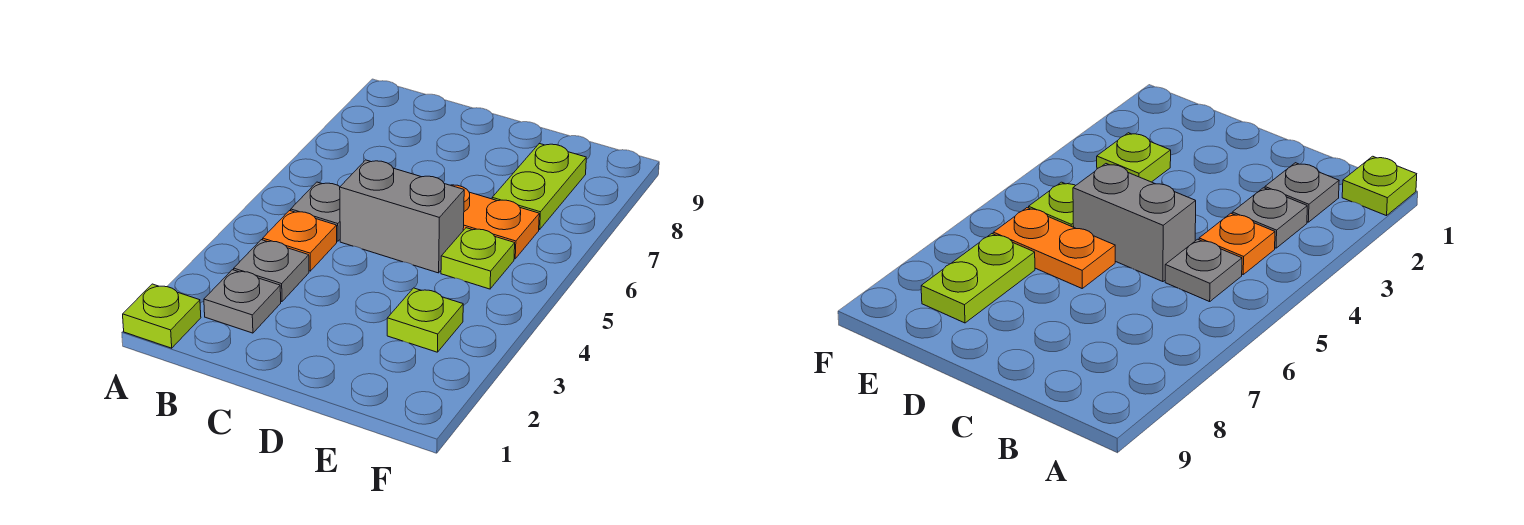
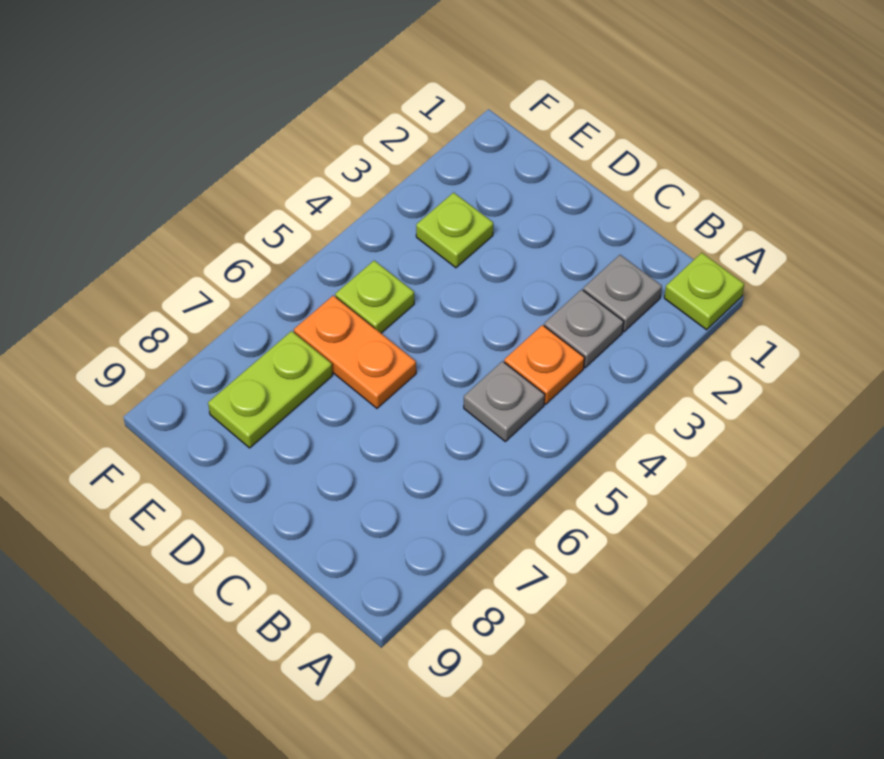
grey 1x2 brick [340,160,464,273] -> none

